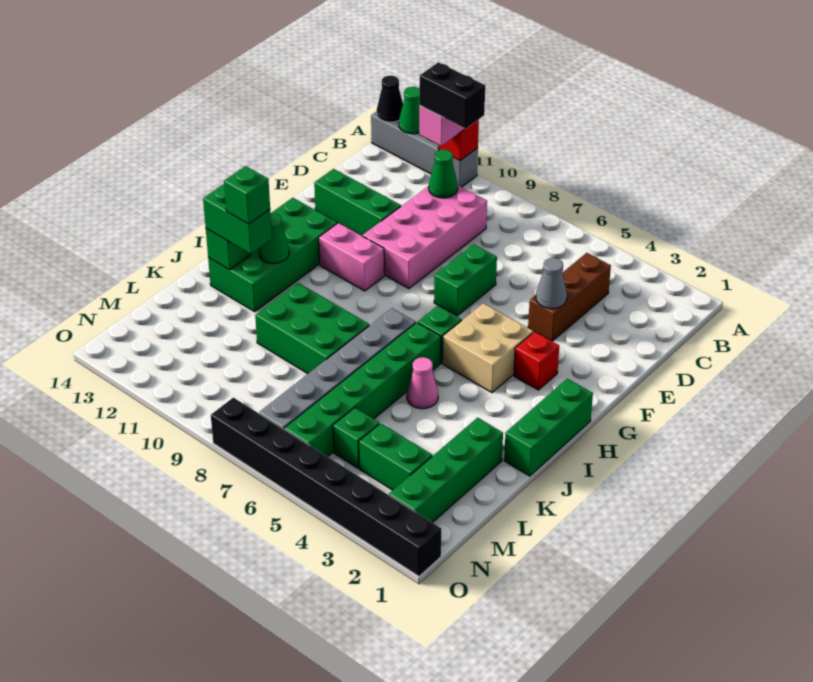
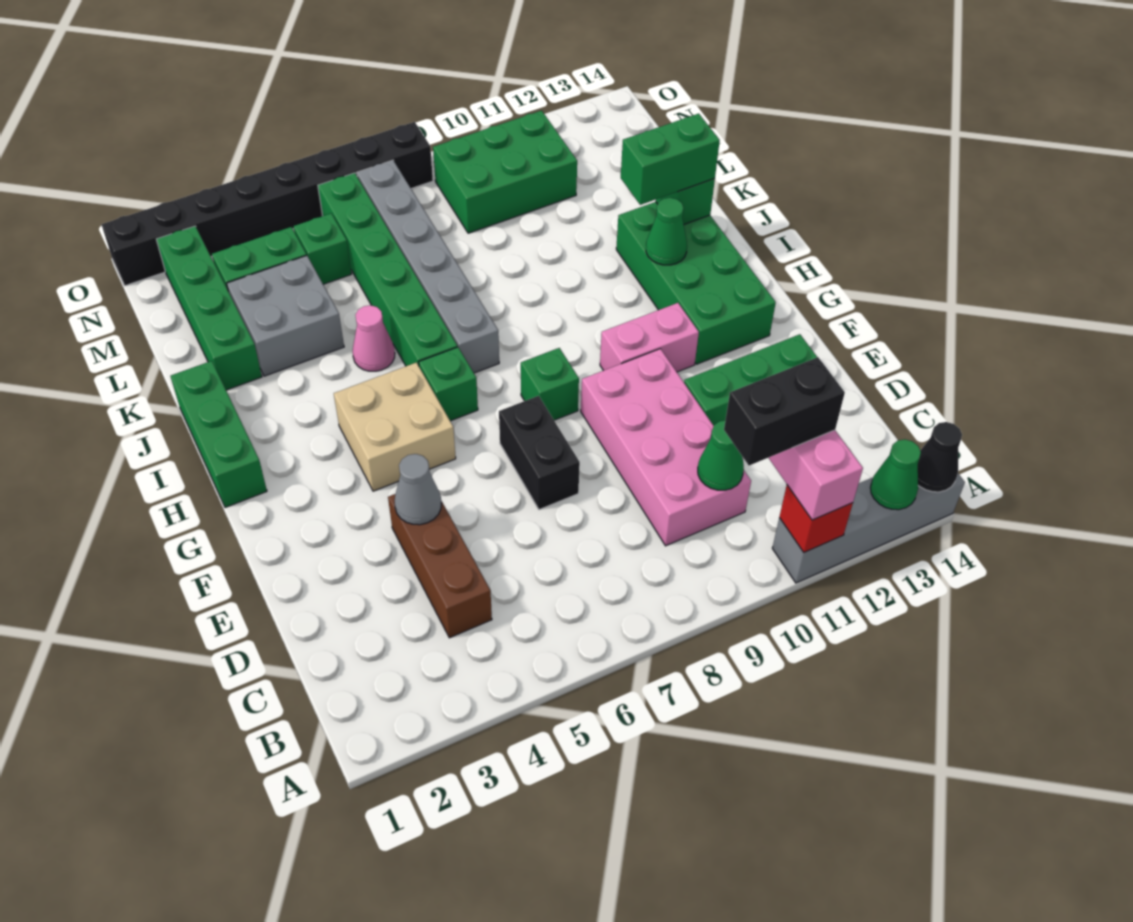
green 1x2 brick [434,244,497,316] -> black 1x2 brick [499,396,580,510]
red 1x1 brick [514,332,559,390] -> none
green 2x3 brick [255,283,369,374] -> green 2x3 brick moved to [433,111,577,233]
green 1x1 brick [224,166,270,224] -> green 1x1 brick moved to [521,348,579,420]
none -> grey 2x2 brick [227,256,344,376]

